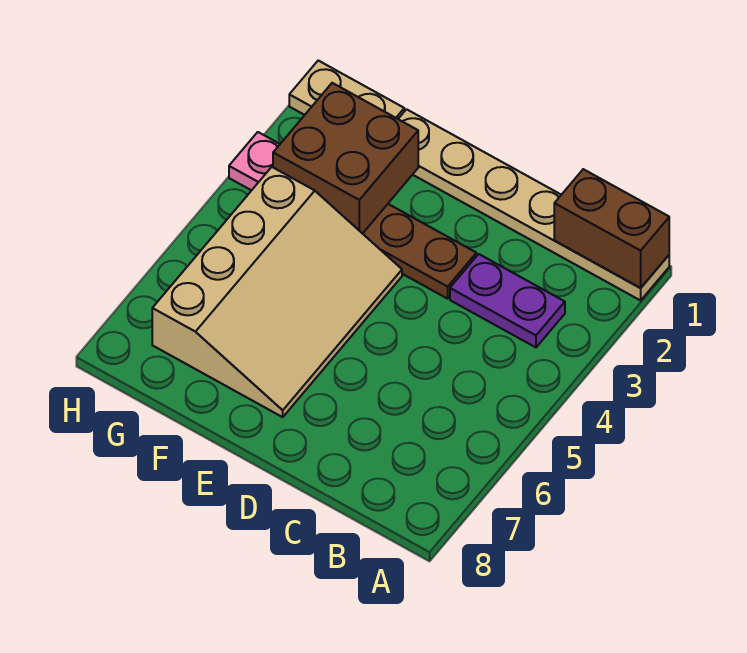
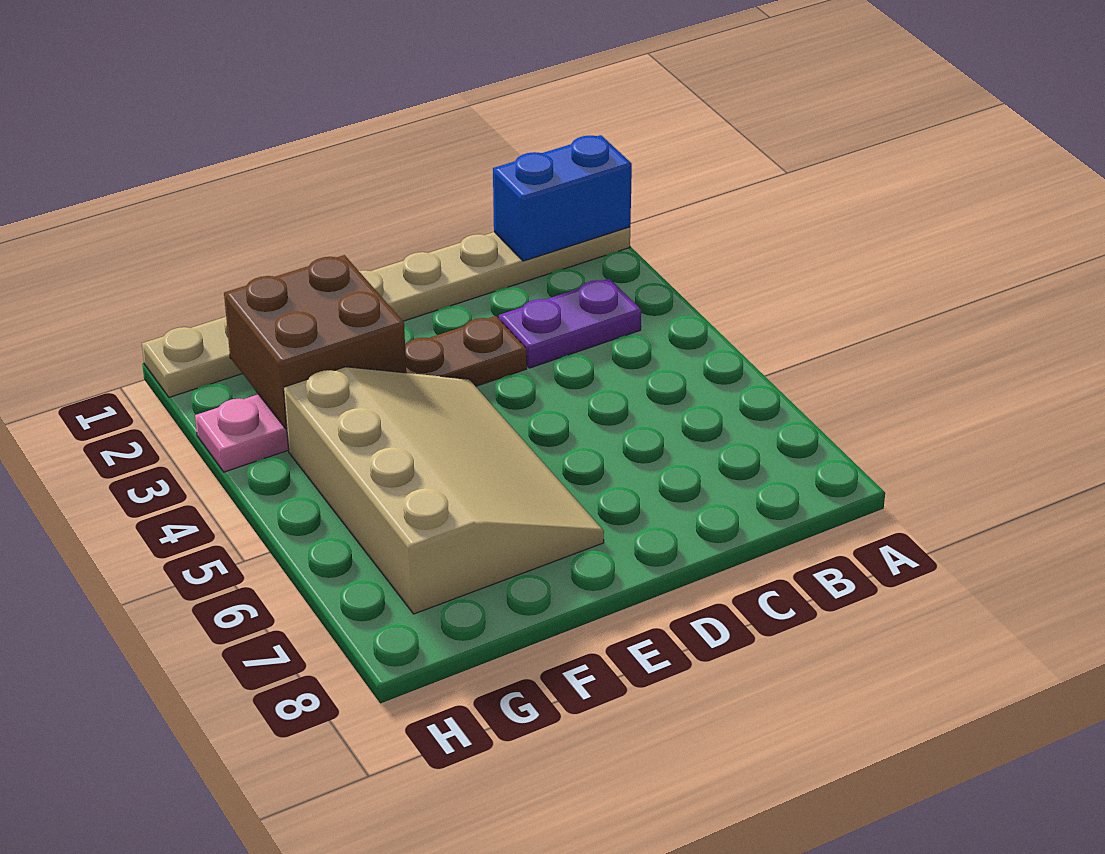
brown 1x2 brick [554,169,669,288] -> blue 1x2 brick [493,135,632,261]

